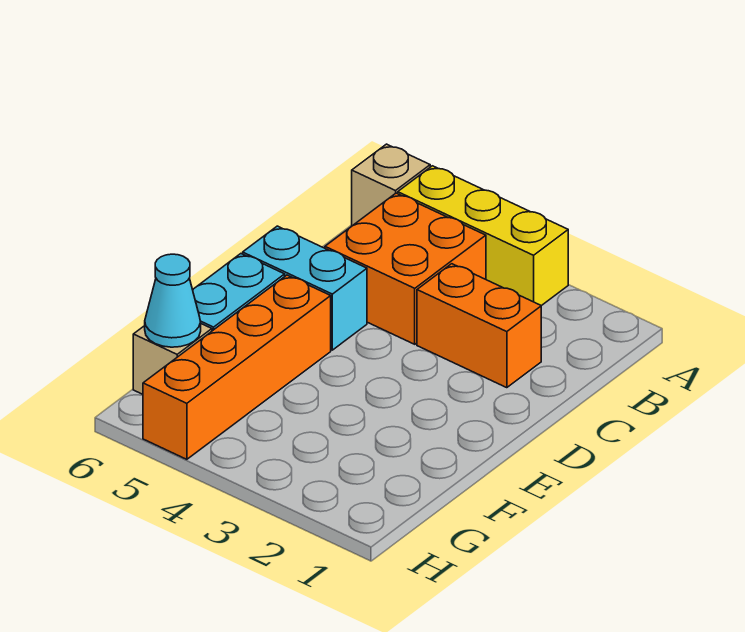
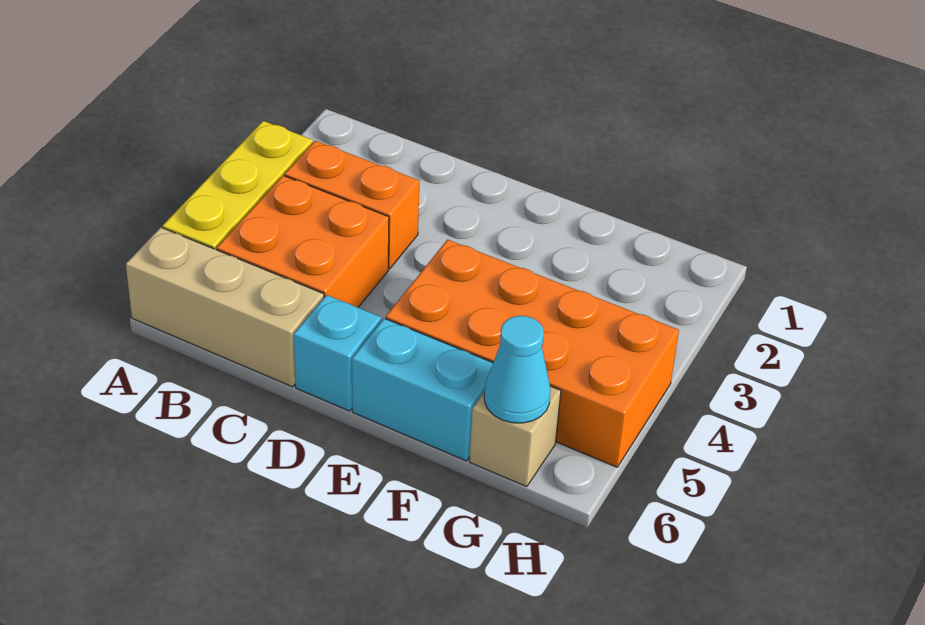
tan 1x1 brick [352,144,430,226] -> tan 1x3 brick [126,227,324,387]
orange 1x2 brick [417,264,541,388] -> orange 1x2 brick turned to [285,141,419,269]
cyan 1x2 brick [243,226,367,350] -> cyan 1x1 brick [294,295,381,411]
orange 1x4 brick [143,275,331,459] -> orange 2x4 brick [386,240,679,467]

